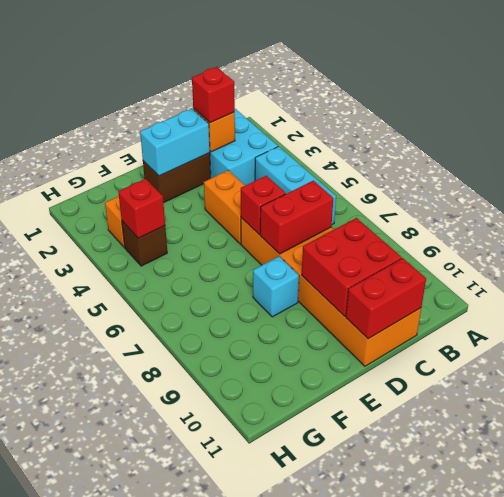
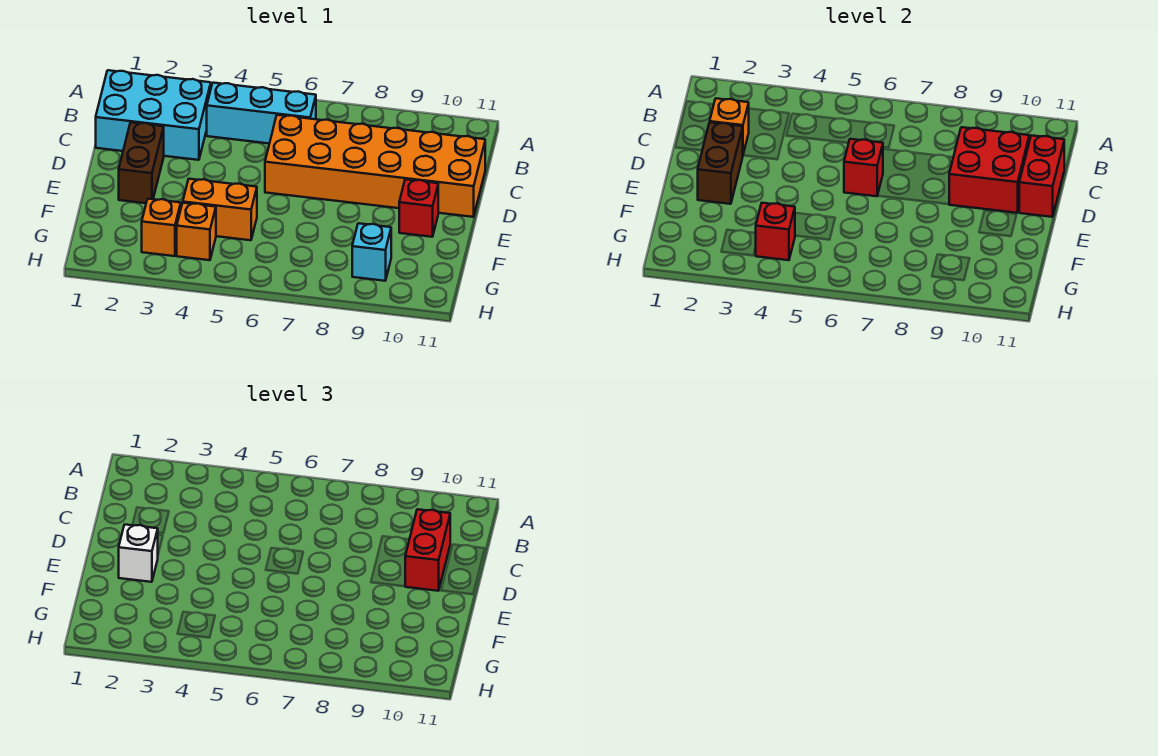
red 1x1 brick [192,67,235,123] -> red 1x1 brick moved to [399,179,438,237]
red 1x2 brick [260,180,333,254] -> red 1x2 brick moved to [405,509,450,591]
cyan 1x2 brick [140,109,210,176] -> brown 1x2 brick [698,122,743,204]
orange 1x2 brick [204,170,245,244] -> orange 1x2 brick moved to [183,179,257,240]
none -> white 1x1 brick [119,525,158,582]
cyan 1x1 brick [253,256,299,317] -> cyan 1x1 brick moved to [352,223,391,281]
brown 1x1 brick [122,221,167,266] -> orange 1x1 brick [177,203,216,260]

